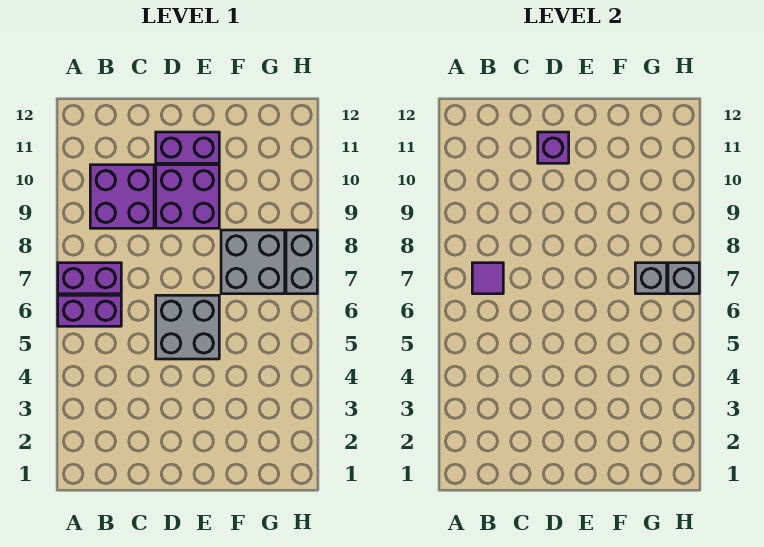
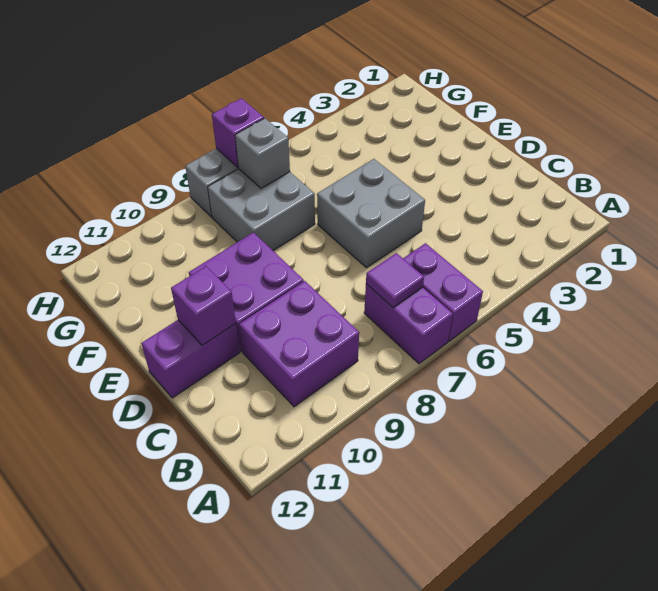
purple 1x2 brick [156,132,219,163] -> purple 1x2 brick turned to [141,320,240,398]
grey 1x1 brick [668,263,699,294] -> purple 1x1 brick [212,98,264,167]

